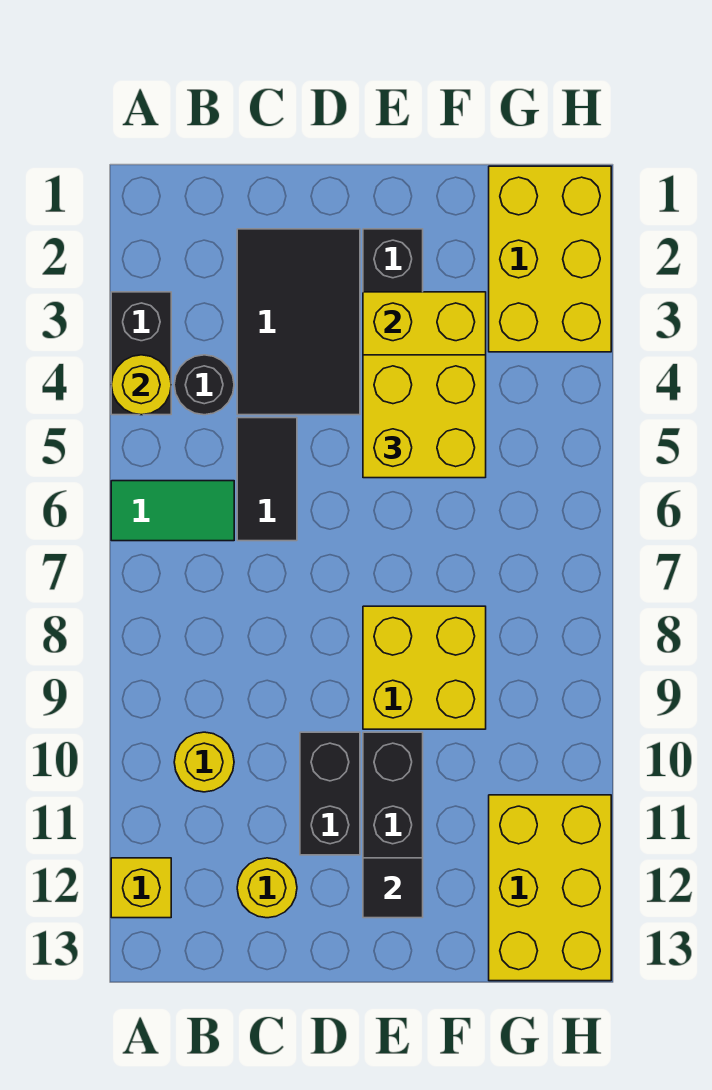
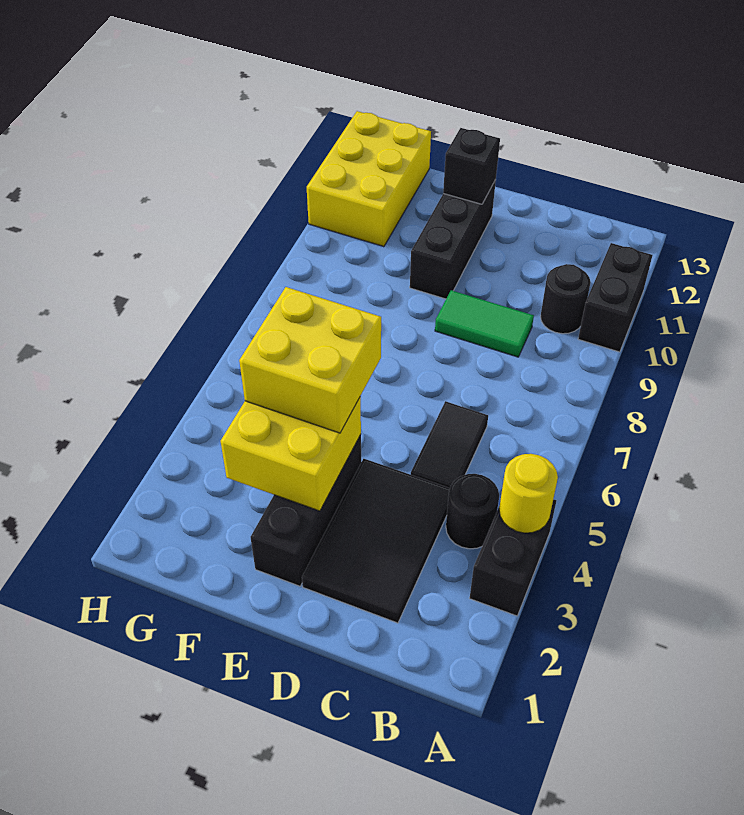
green 1x2 tile [111,481,234,541] -> green 1x2 tile moved to [435,290,534,357]
yellow 1x1 brick [111,858,171,918] -> none
yellow 1x1 round brick [174,732,234,792] -> black 1x1 round brick [540,264,591,334]
yellow 1x1 round brick [237,858,297,918] -> none
black 1x2 brick [300,732,360,855] -> black 1x2 brick moved to [578,243,652,352]
yellow 2x2 brick [363,606,486,729] -> none
black 1x1 tile [363,858,423,918] -> black 1x1 brick [443,128,500,204]
yellow 2x3 brick [489,166,611,352] -> none

